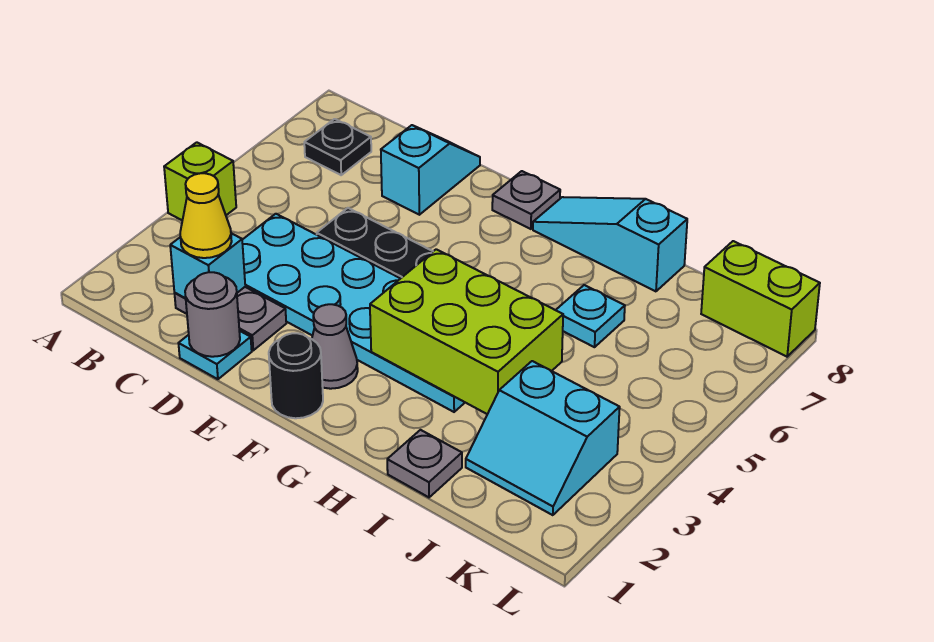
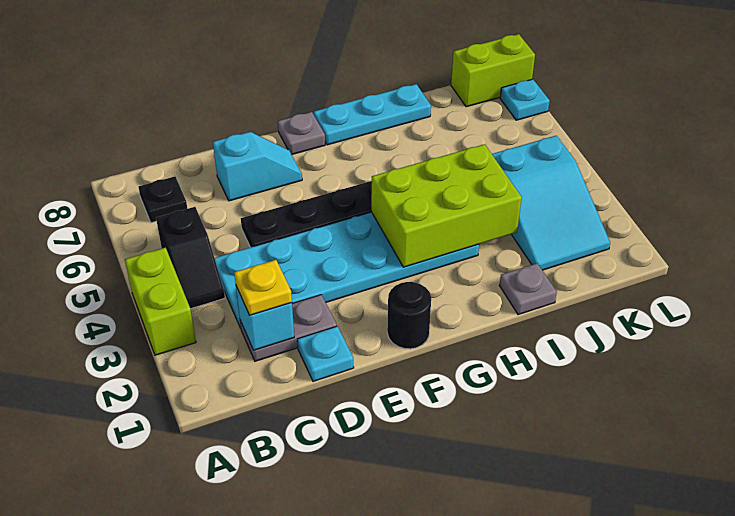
lime 1x1 brick [164,142,236,220] -> lime 1x2 brick [125,248,196,355]
none -> black 1x2 slope [156,207,225,309]
yellow 1x1 cone [180,173,232,258] -> yellow 1x1 plate [234,260,292,315]
grey 1x1 round brick [185,272,240,357] -> none
cyan 1x2 slope [381,125,480,215] -> cyan 1x2 slope turned to [213,132,302,201]
grey 1x1 cone [312,304,358,389] -> none
cyan 1x3 slope [533,197,687,291] -> cyan 1x3 plate [314,84,431,145]
cyan 1x1 plate [556,285,625,347] -> cyan 1x1 plate moved to [500,79,550,120]
cyan 2x2 slope [466,361,620,515] -> cyan 2x3 slope [492,136,610,270]

